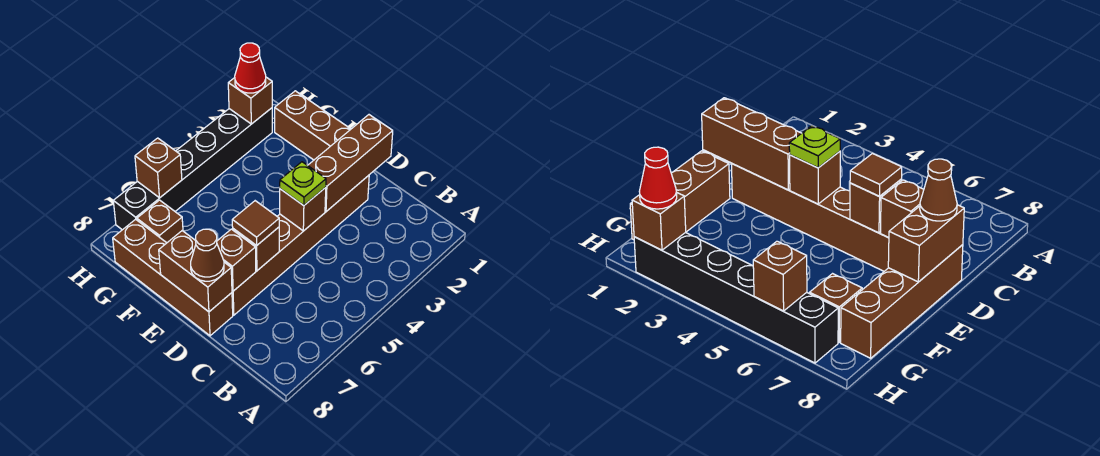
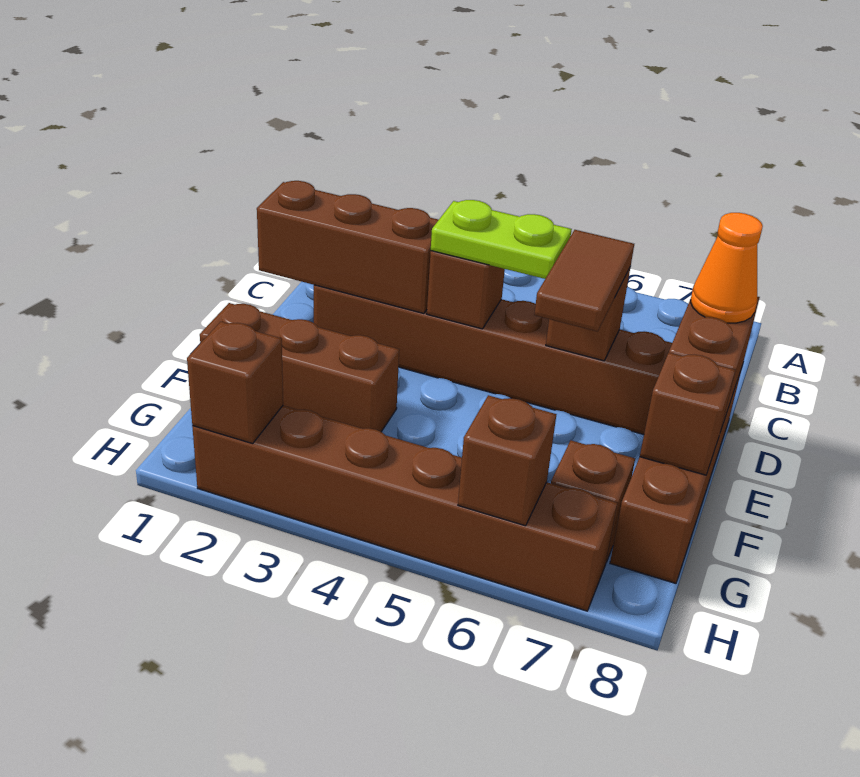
lime 1x1 plate [280,162,326,205] -> lime 1x2 plate [431,200,572,279]
brown 1x1 tile [232,201,279,246] -> brown 1x2 tile [534,230,634,331]
brown 1x1 brick [217,229,256,291] -> brown 1x1 brick moved to [640,353,735,475]
brown 1x1 cone [191,229,224,281] -> orange 1x1 cone [691,213,763,323]
brown 1x3 brick [275,91,351,160] -> brown 1x3 brick turned to [200,303,399,432]
black 1x6 brick [113,108,272,230] -> brown 1x6 brick [192,406,617,611]
red 1x1 cone [235,43,266,93] -> none

